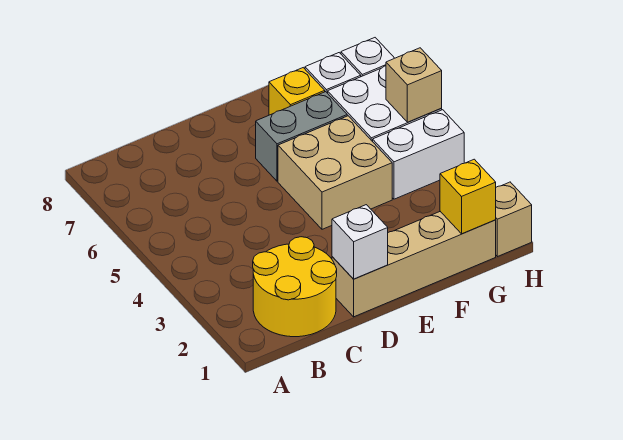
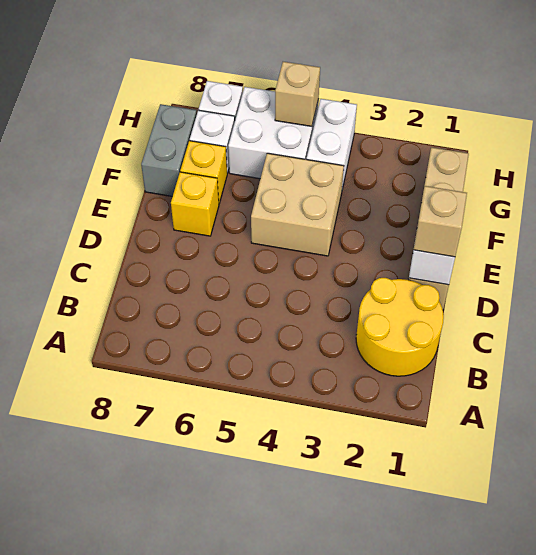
grey 1x2 brick [256,92,347,181] -> grey 1x2 brick moved to [141,104,197,196]
yellow 1x1 brick [440,159,496,234] -> yellow 1x1 brick moved to [171,172,219,236]
tan 1x1 brick [496,182,532,257] -> tan 1x1 brick moved to [414,186,467,257]

